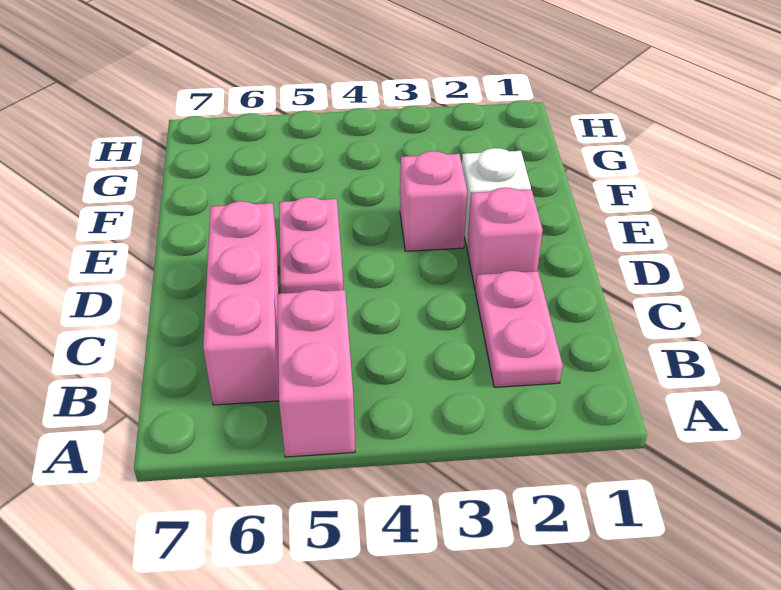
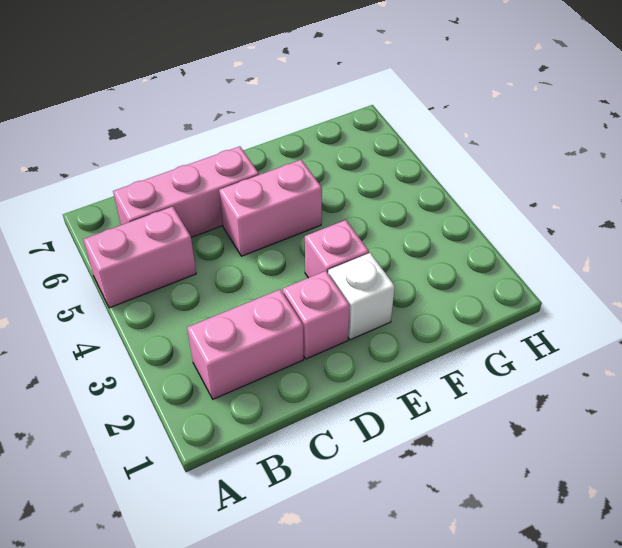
pink 1x2 plate [476,271,563,387] -> pink 1x2 brick [187,290,303,399]
pink 1x2 plate [279,197,343,293] -> pink 1x2 brick [219,160,322,256]

